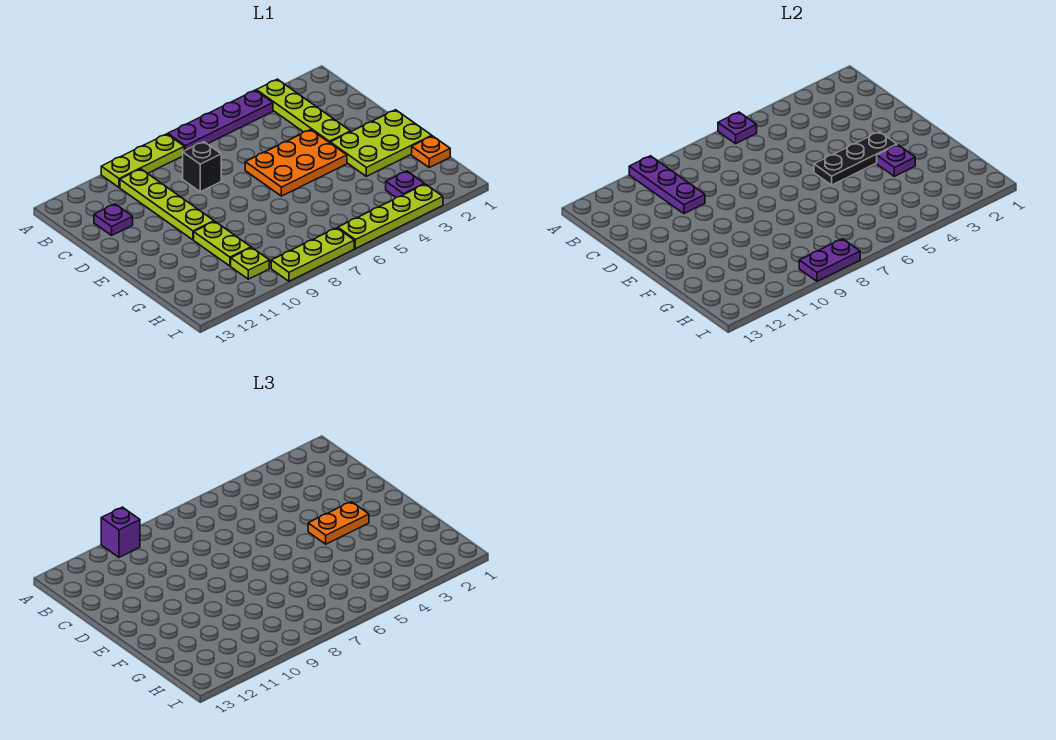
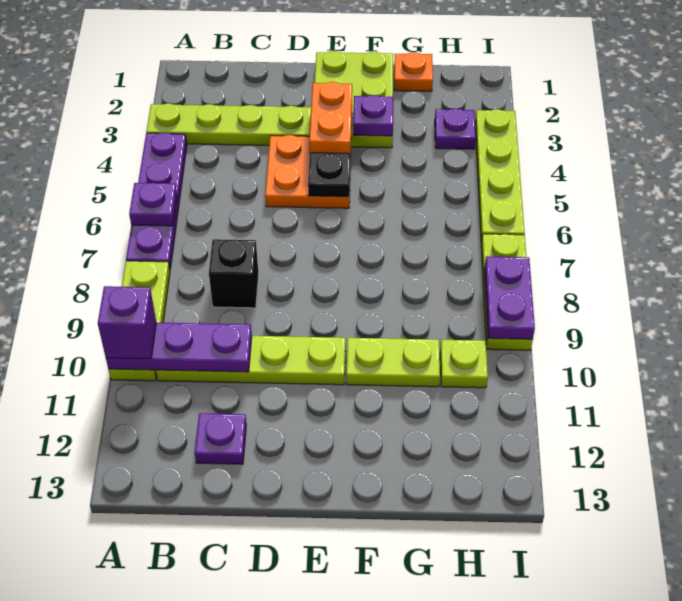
orange 2x3 plate [245,130,347,196] -> orange 2x2 plate [265,135,351,208]

